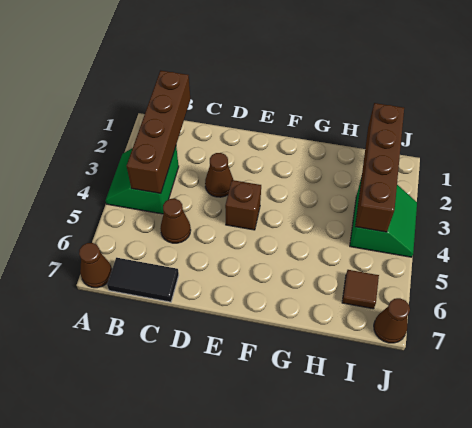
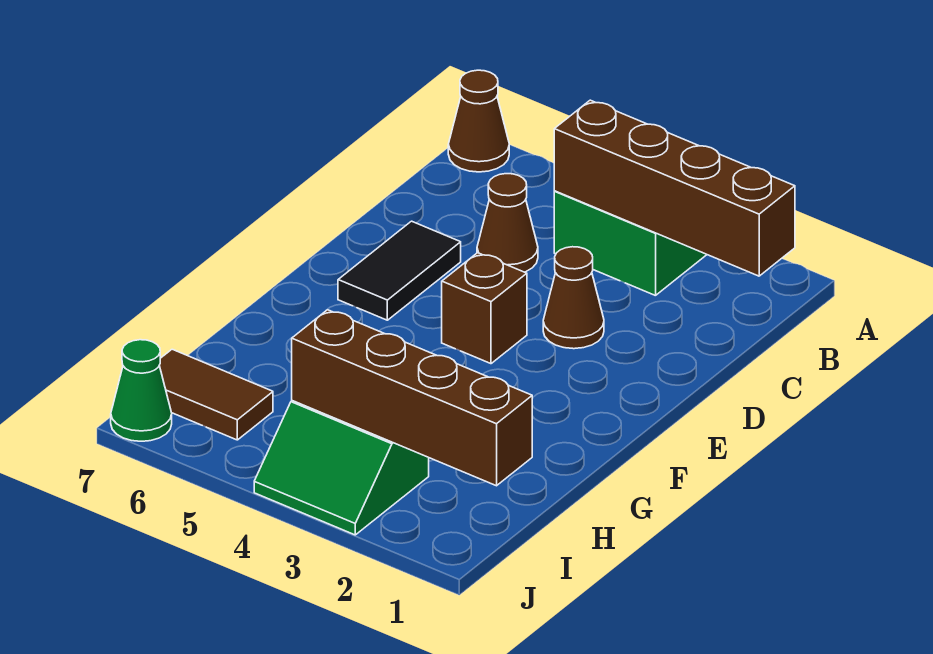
black 1x2 tile [107,258,179,302] -> black 1x2 tile moved to [338,221,461,320]
brown 1x1 tile [342,270,379,309] -> brown 1x2 tile [159,349,273,440]
brown 1x1 cone [374,298,410,343] -> green 1x1 cone [111,340,172,441]

